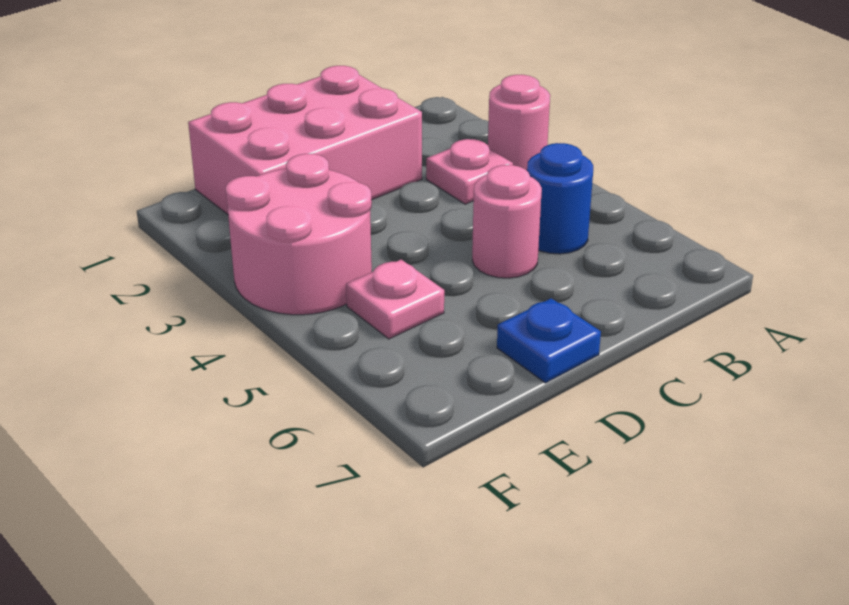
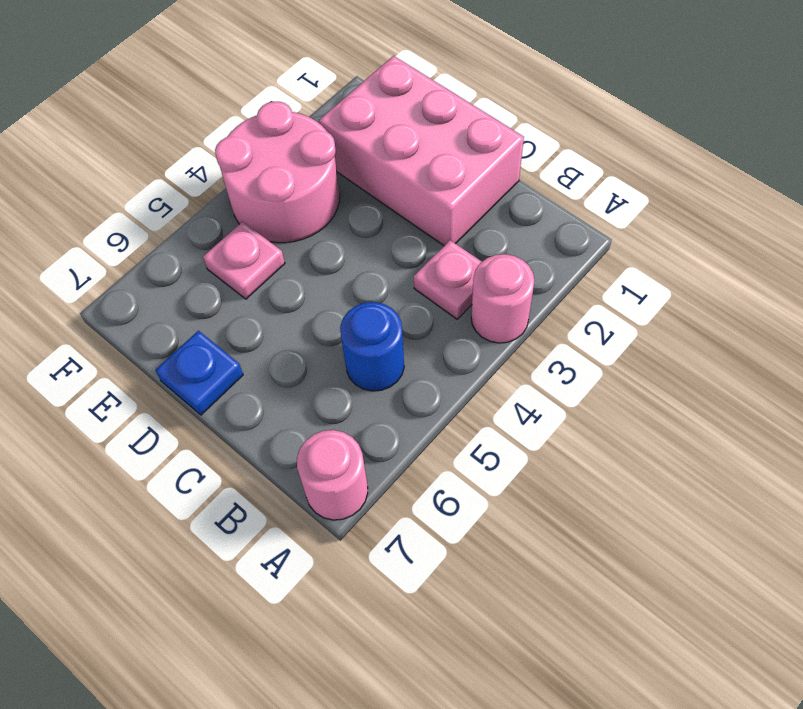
pink 1x1 round brick [472,165,542,278] -> pink 1x1 round brick moved to [297,430,368,520]

